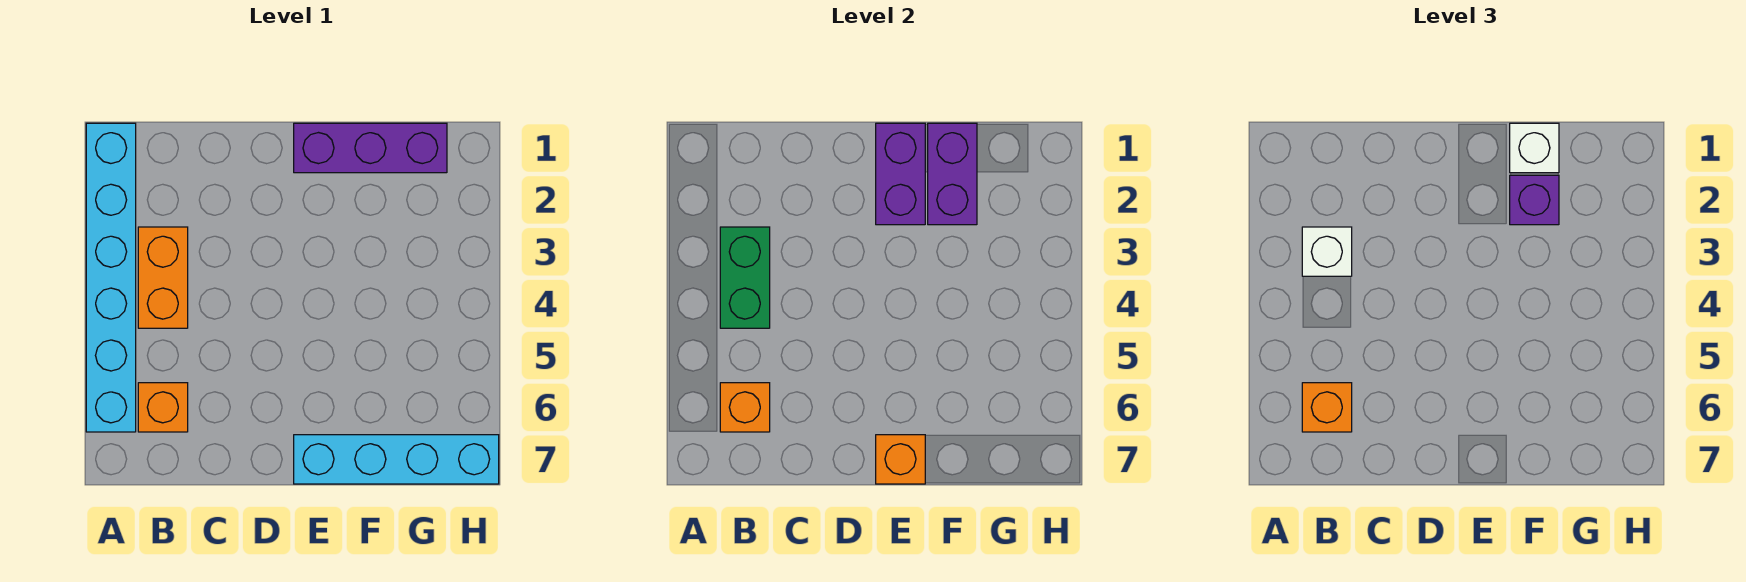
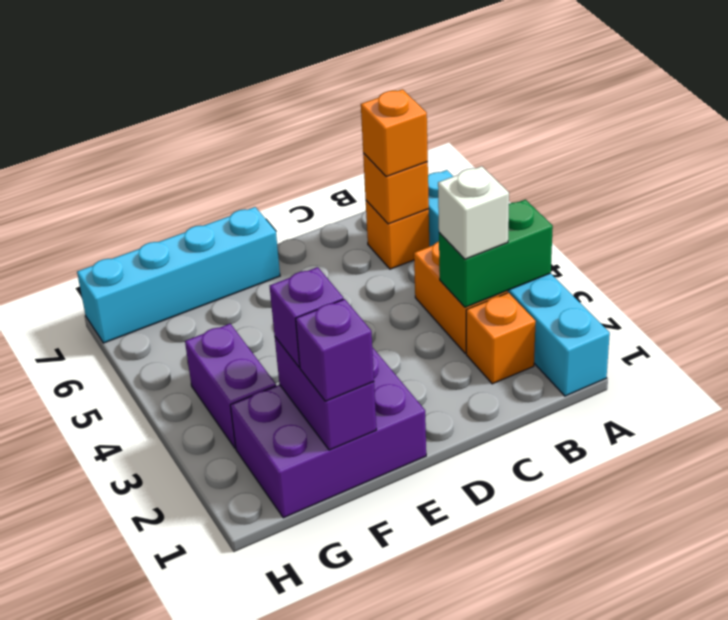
green 1x2 brick [720,227,770,328] -> green 1x2 brick turned to [439,200,553,307]
purple 1x3 brick [294,123,447,173] -> purple 2x3 brick [230,347,426,518]
purple 1x2 brick [876,123,925,225] -> purple 1x2 brick moved to [185,324,276,448]
orange 1x1 brick [876,435,925,484] -> orange 1x1 brick moved to [466,293,536,384]
white 1x1 brick [1510,123,1559,173] -> purple 1x1 brick [296,299,374,401]

